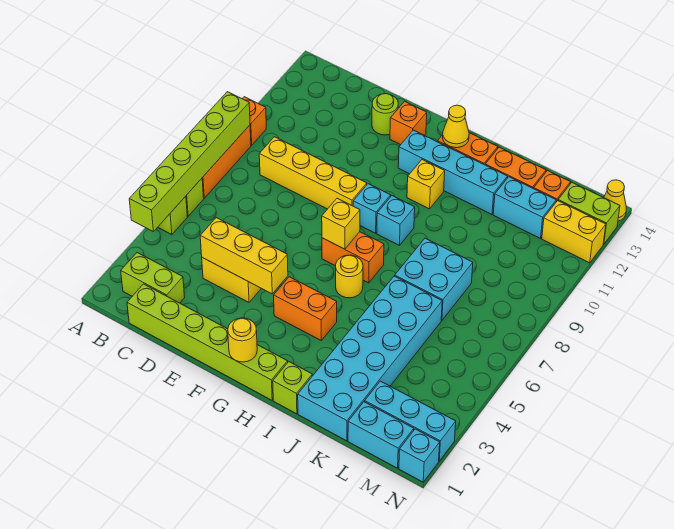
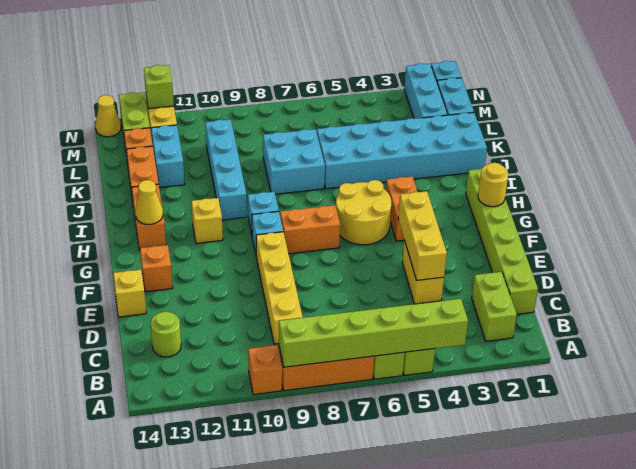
lime 1x1 round brick [372,94,398,135] -> lime 1x1 round brick moved to [151,312,181,357]
orange 1x2 brick [322,232,384,283] -> orange 1x2 brick turned to [280,205,340,254]
yellow 1x1 brick [322,198,360,249] -> yellow 1x1 brick moved to [113,270,146,317]
cyan 1x4 brick [398,130,508,214] -> cyan 1x4 brick moved to [205,119,247,220]
yellow 1x1 round brick [336,255,363,298] -> yellow 2x2 round brick [336,180,391,245]
lime 1x1 brick [273,362,312,414] -> lime 1x1 brick moved to [144,65,174,109]

